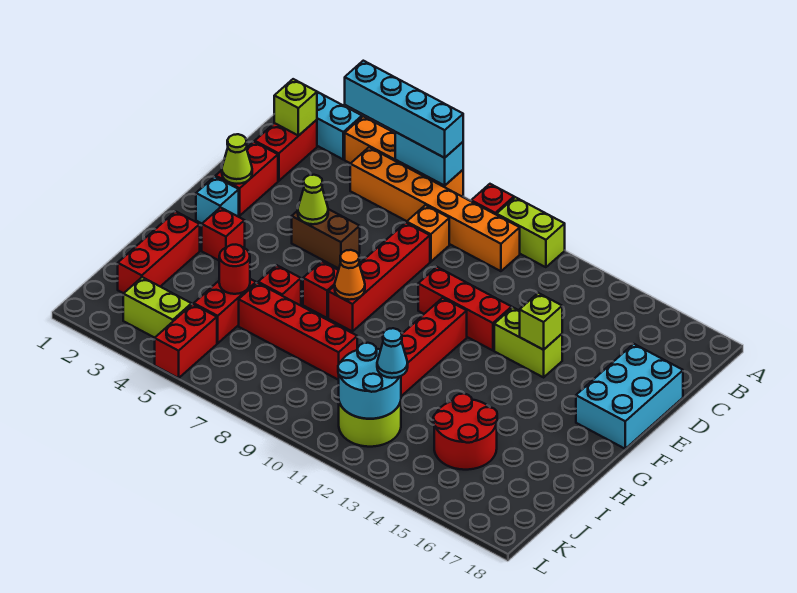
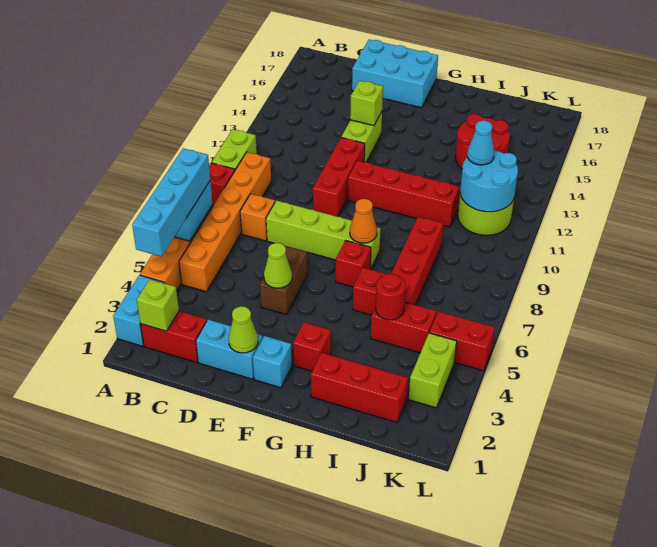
red 1x2 brick [216,142,278,216] -> cyan 1x2 brick [196,320,263,379]
red 1x4 brick [328,223,430,331] -> lime 1x4 brick [266,201,381,269]

